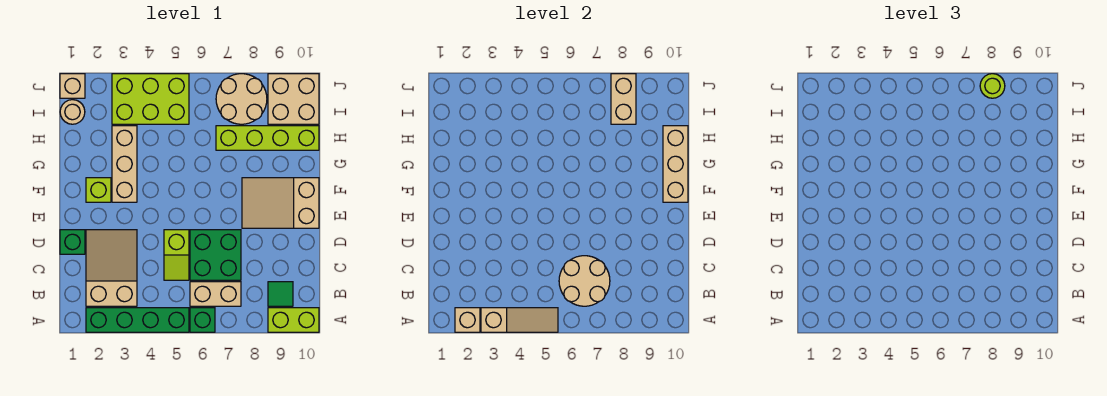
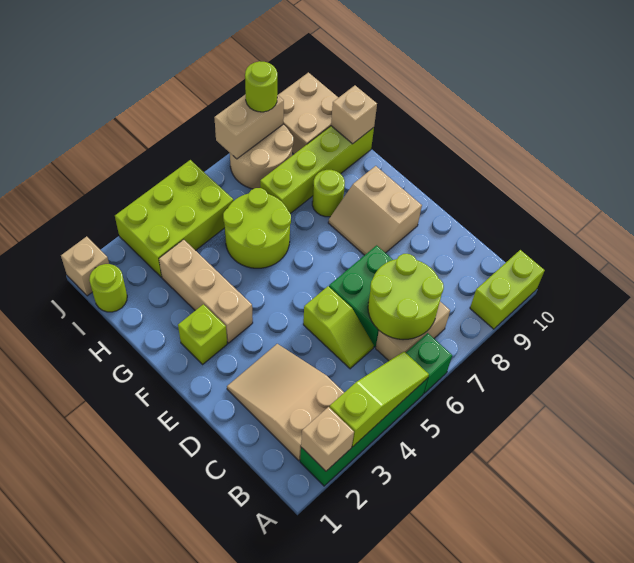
tan 1x3 slope [481,308,558,332] -> lime 1x3 slope [330,352,429,447]
tan 2x2 round brick [559,256,610,306] -> lime 2x2 round brick [368,254,444,340]
green 1x1 tile [268,282,293,306] -> none
green 1x1 brick [60,230,85,254] -> none
tan 2x3 slope [242,178,319,228] -> tan 2x2 slope [328,166,422,255]
tan 1x3 brick [663,126,688,202] -> tan 1x1 brick [331,86,377,144]
none -> lime 2x2 round brick [223,188,291,268]
none -> lime 1x1 round brick [312,170,345,217]
tan 1x1 round brick [60,100,85,124] -> lime 1x1 round brick [89,264,127,312]
tan 1x2 brick [611,74,636,124] -> tan 1x2 brick turned to [214,94,284,159]

